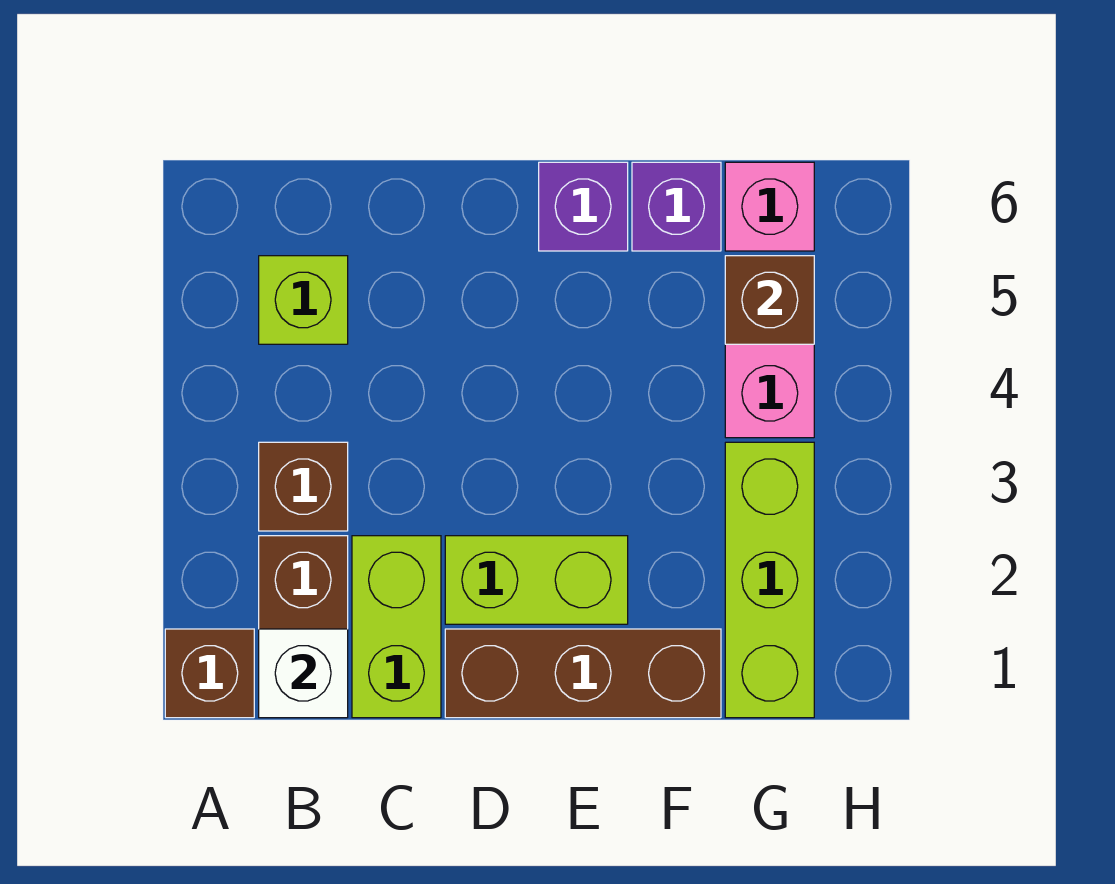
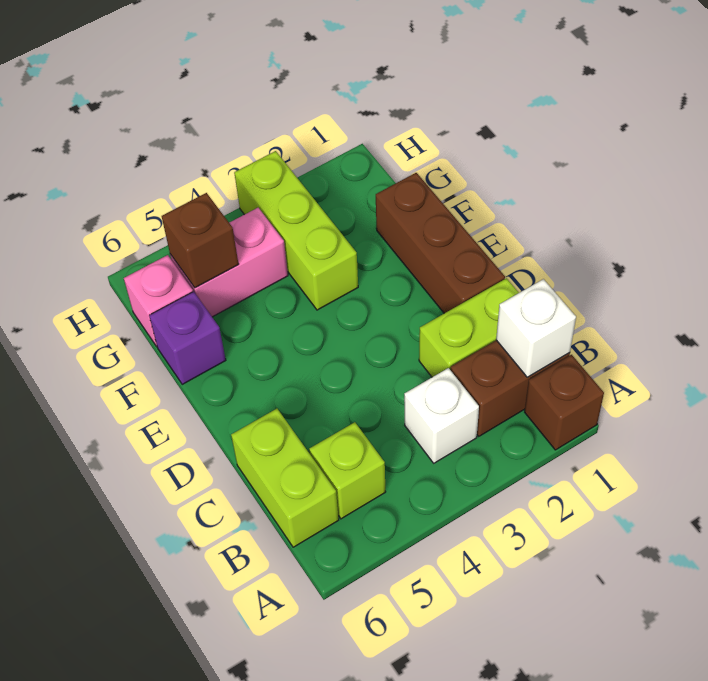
brown 1x1 brick [259,442,348,531] -> white 1x1 brick [404,368,479,463]
lime 1x2 brick [445,536,628,624] -> lime 1x2 brick moved to [231,409,339,547]
purple 1x1 brick [539,162,628,251] -> none
lime 1x3 brick [725,442,814,718] -> lime 1x3 brick turned to [234,151,358,310]

